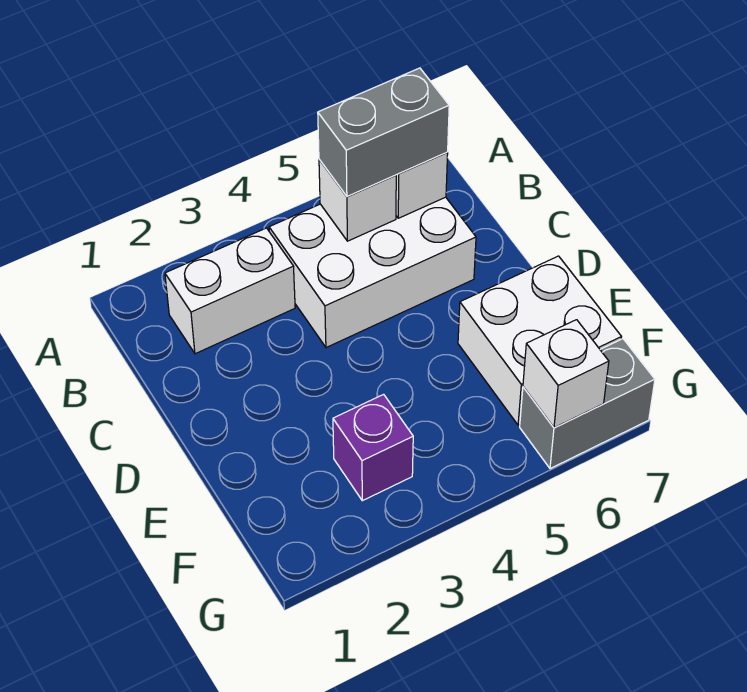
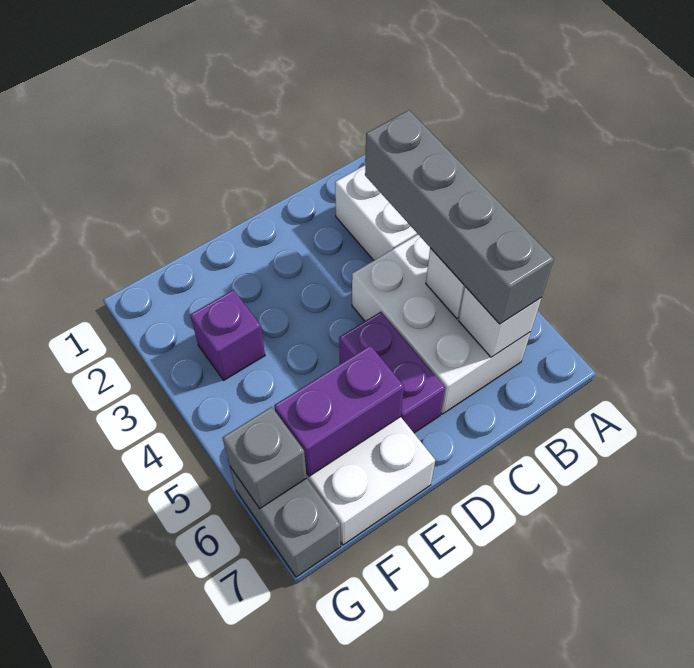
grey 1x2 brick [318,68,449,196] -> grey 1x4 brick [365,110,554,324]
none -> purple 1x2 brick [339,312,445,433]
none -> purple 1x2 brick [274,345,404,476]
white 1x1 brick [523,320,609,428] -> grey 1x1 brick [222,407,307,508]

